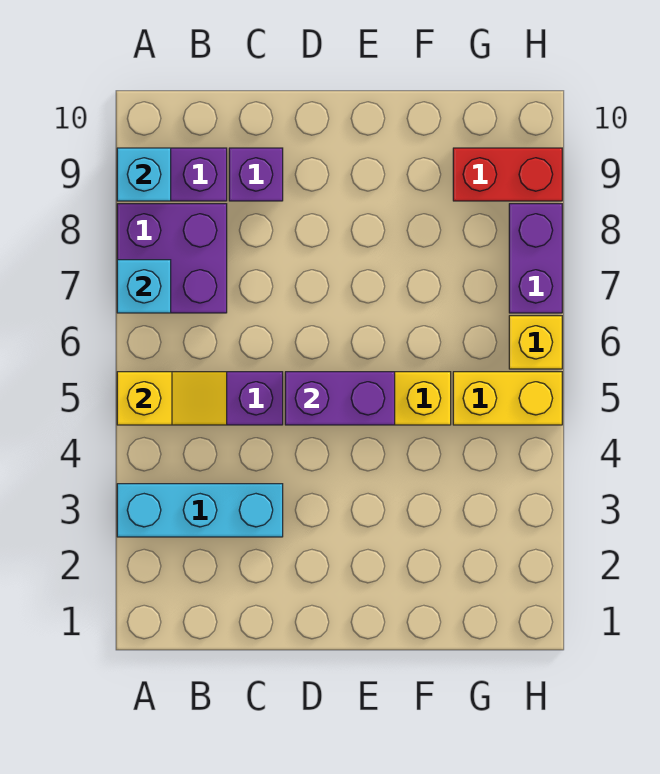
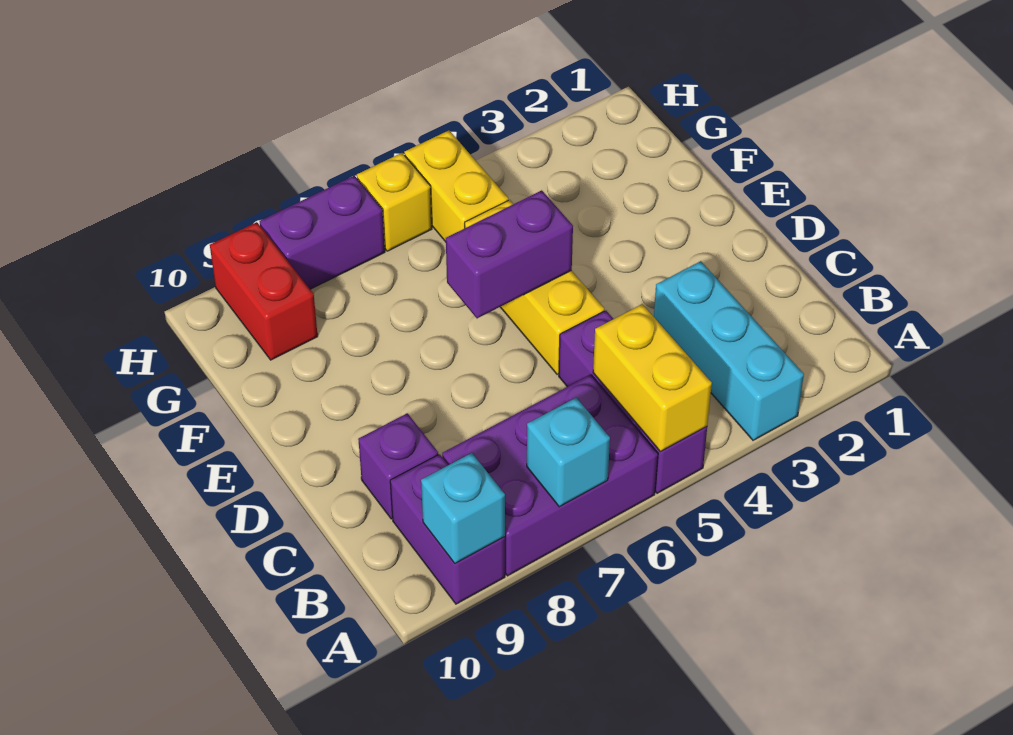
yellow 1x2 slope [117,372,227,425] -> yellow 1x2 brick [593,304,712,452]
purple 2x2 brick [117,204,227,313] -> purple 2x3 brick [442,375,658,576]
purple 1x2 brick [285,372,395,425] -> purple 1x2 brick turned to [446,190,573,318]

